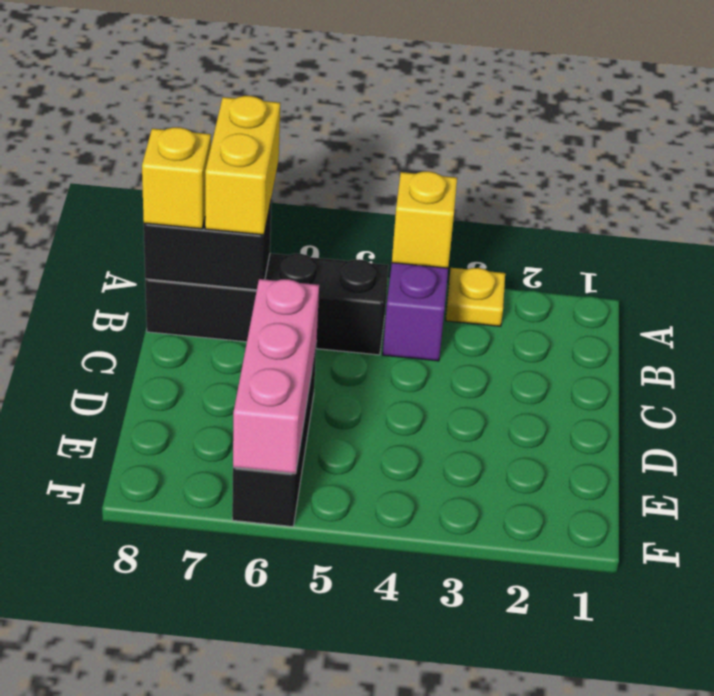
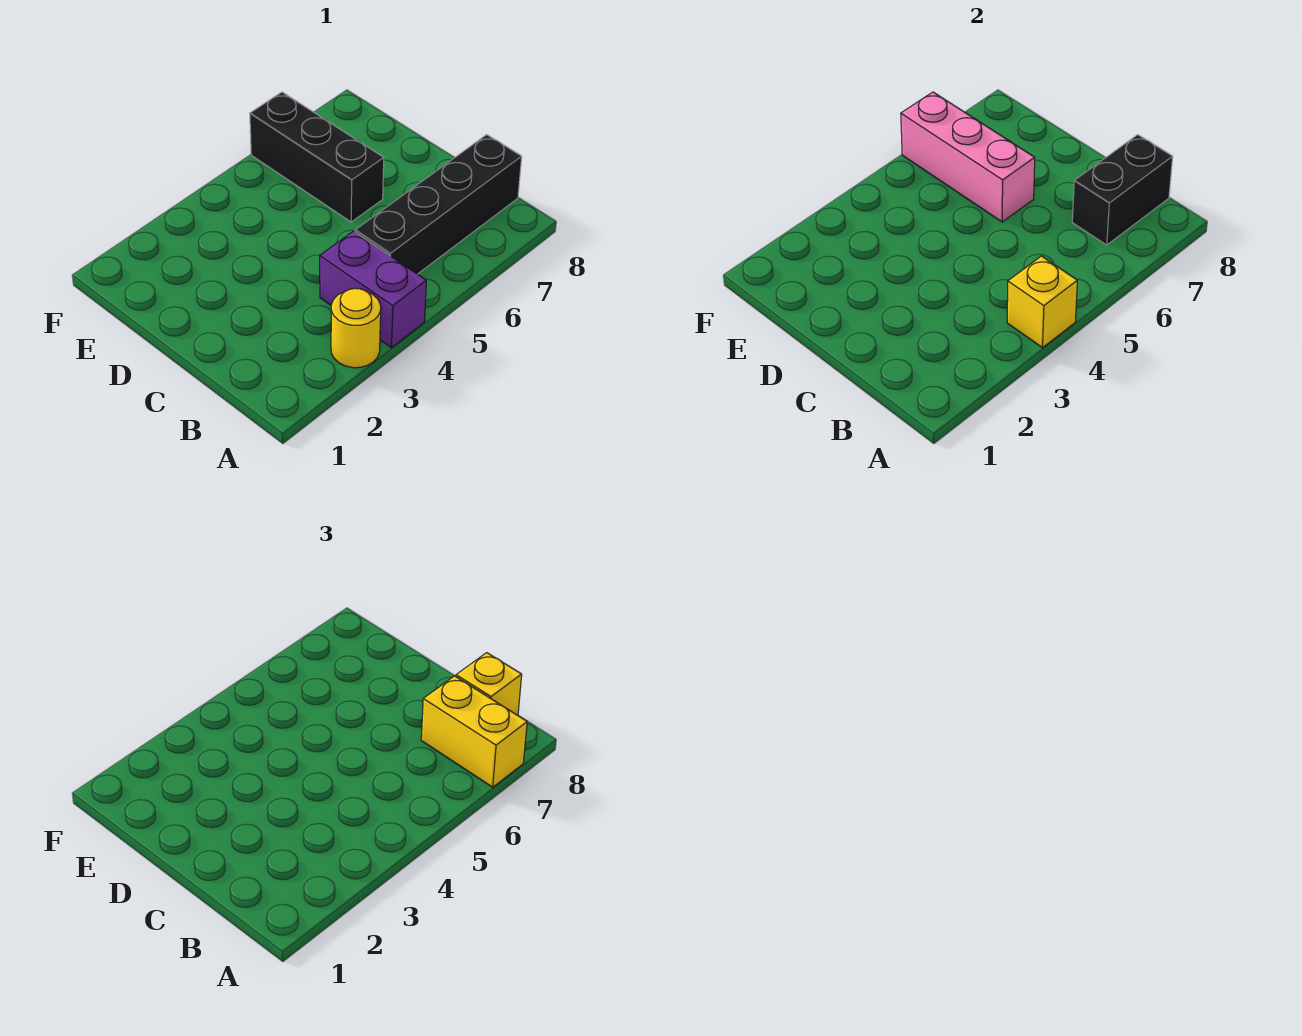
yellow 1x1 plate [446,268,505,326] -> yellow 1x1 round brick [331,288,381,368]

